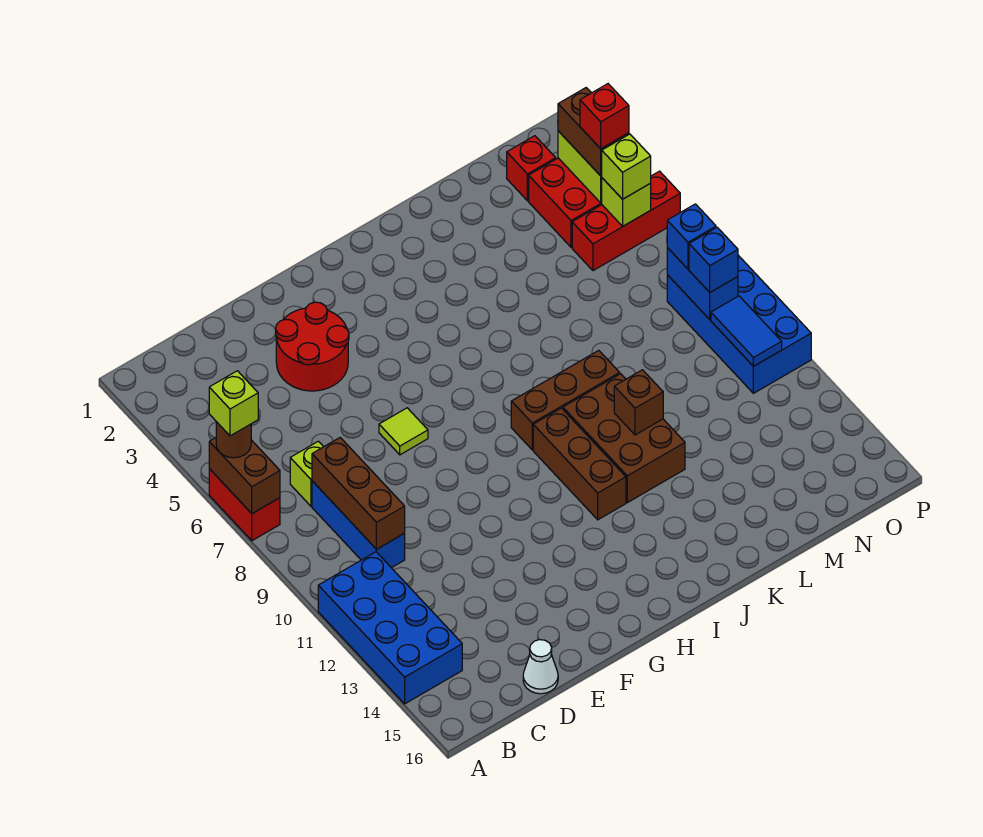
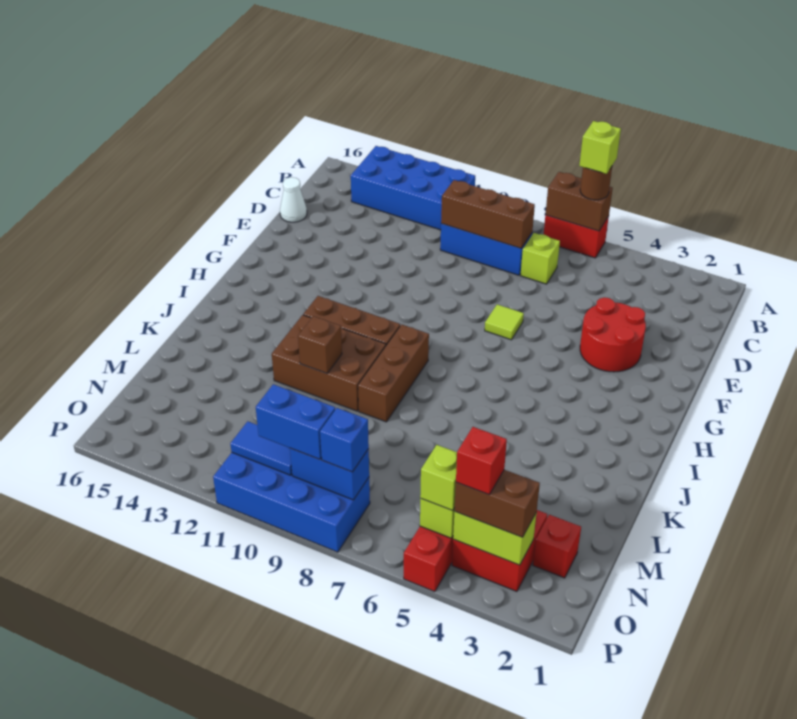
blue 1x1 brick [689,227,738,292] -> blue 1x2 brick [256,384,335,459]

